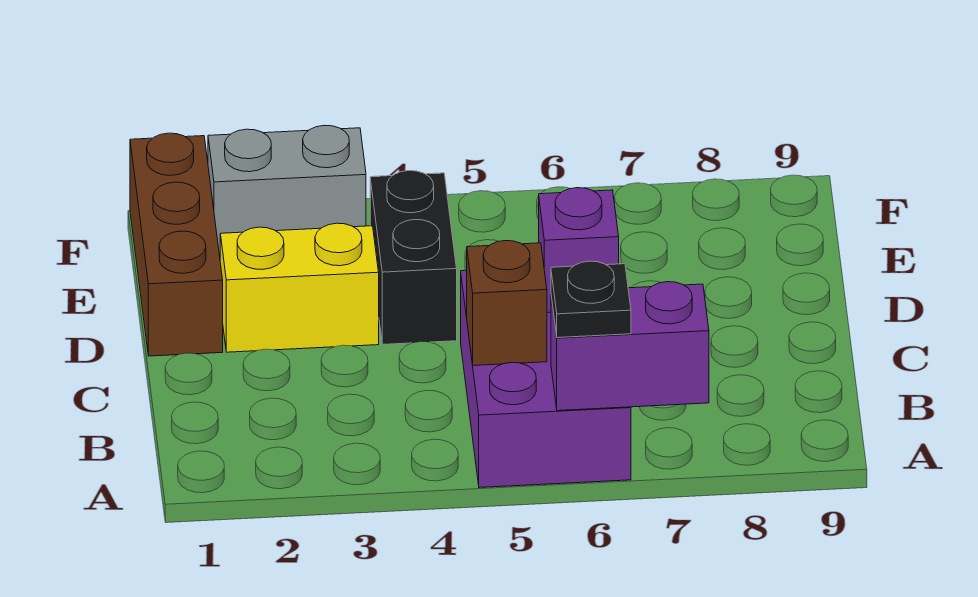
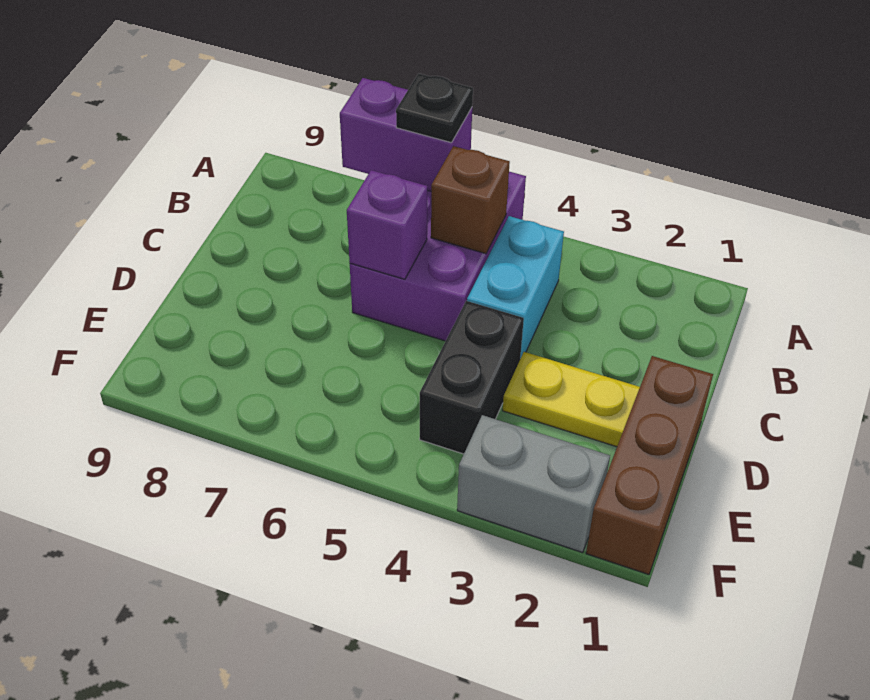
none -> cyan 1x2 brick [467,216,564,359]
yellow 1x2 brick [220,223,379,352] -> yellow 1x2 plate [503,352,640,447]

